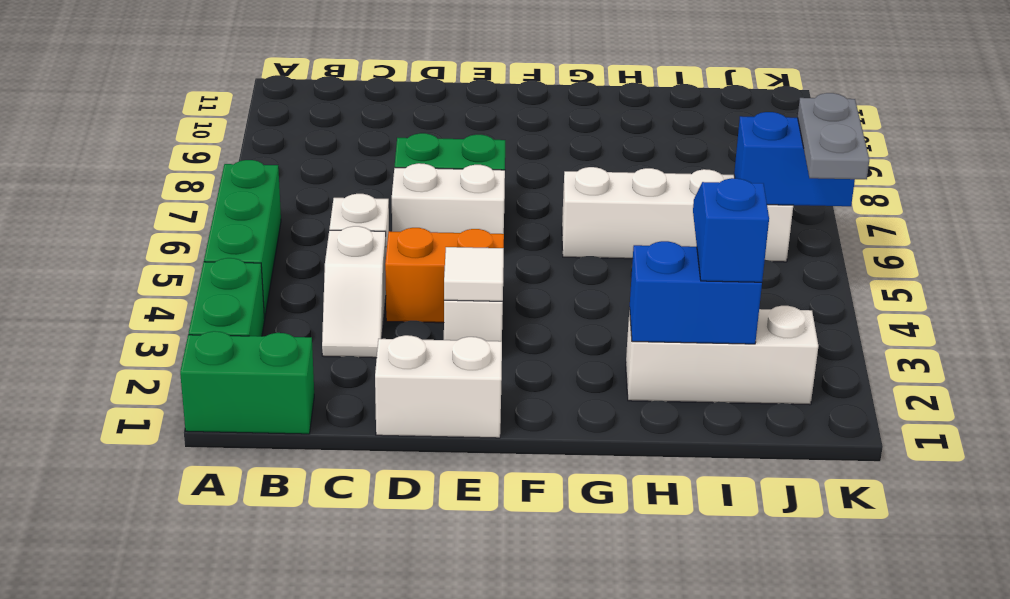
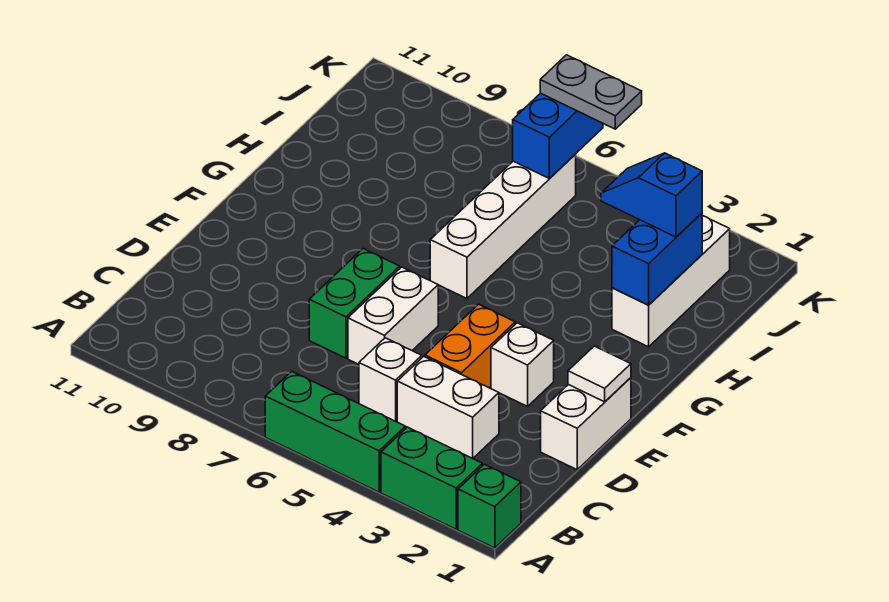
green 1x2 brick [180,331,314,434] -> green 1x1 brick [458,464,521,548]
white 1x2 slope [322,226,386,358] -> white 1x2 brick [397,356,499,458]
white 1x1 tile [444,247,504,301] -> white 1x1 tile moved to [568,346,631,402]

